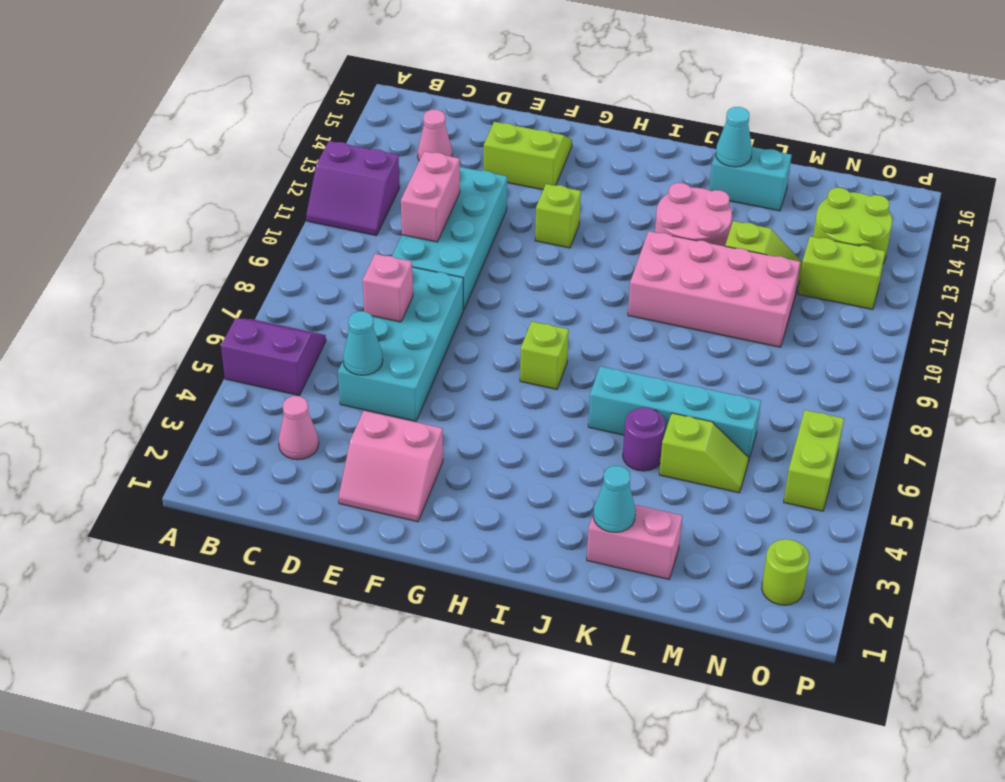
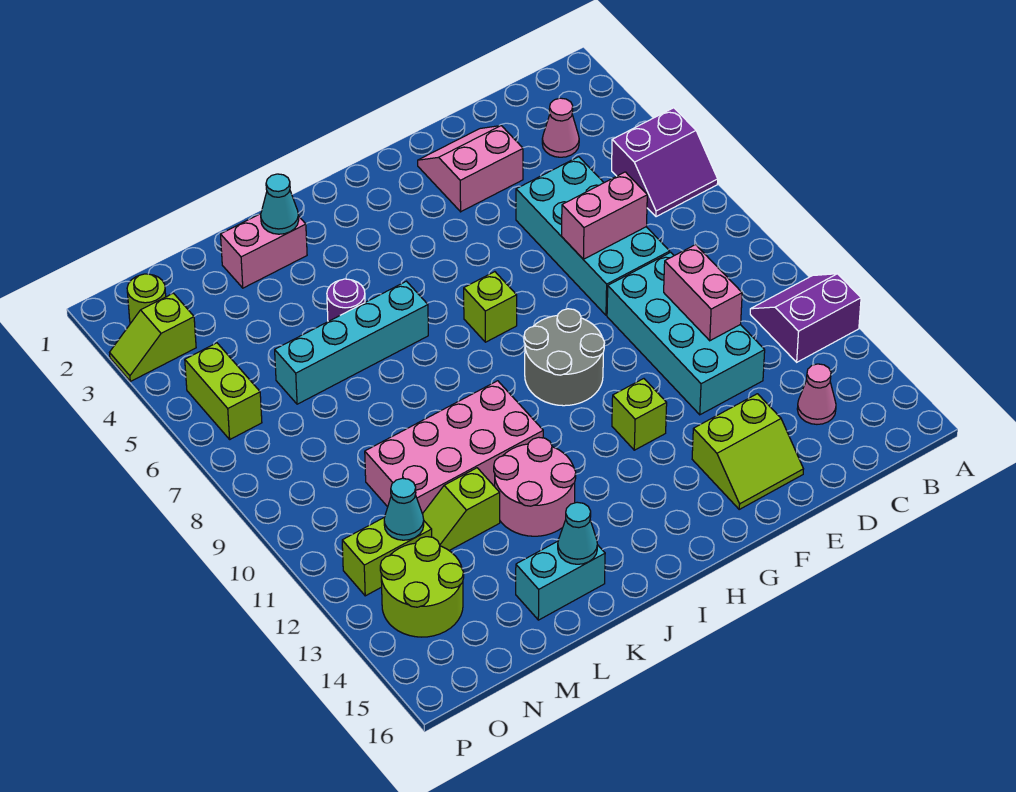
cyan 1x1 cone [343,311,383,375] -> cyan 1x1 cone moved to [384,478,424,540]
pink 1x1 brick [363,254,413,322] -> pink 1x2 brick [562,172,647,259]
none -> grey 2x2 round brick [524,309,605,406]
lime 1x2 slope [659,413,749,493] -> lime 1x2 slope moved to [110,293,196,381]

